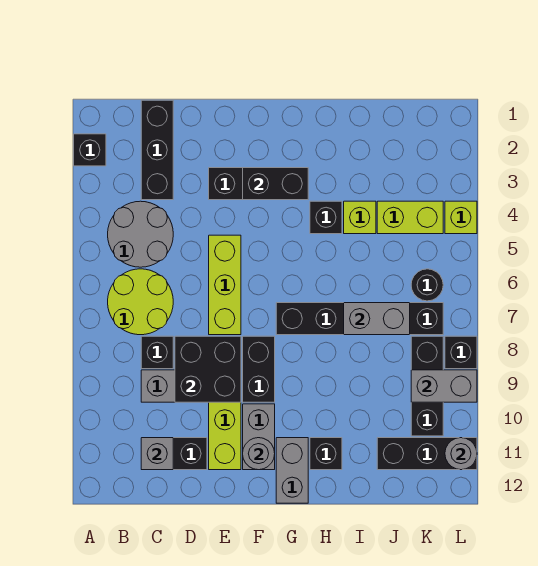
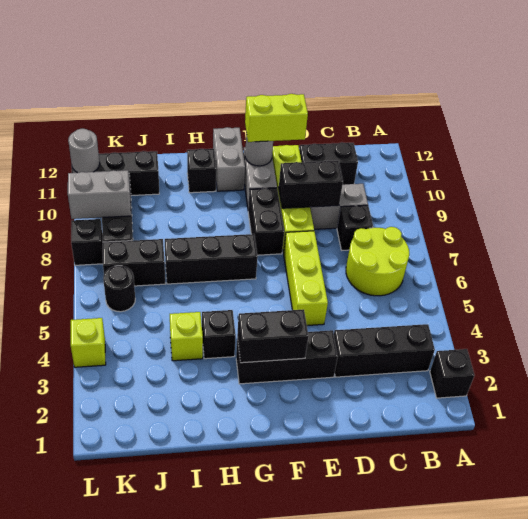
grey 2x2 round brick [108,201,173,267] -> none
black 1x3 brick [141,100,173,200] -> black 1x3 brick turned to [334,324,435,377]
grey 1x1 brick [141,438,173,470] -> none
black 2x2 brick [175,336,241,402] -> black 1x2 brick [279,161,343,208]
grey 1x2 brick [344,303,410,335] -> none
lime 1x2 brick [377,201,443,234] -> lime 1x2 brick moved to [245,94,308,142]

